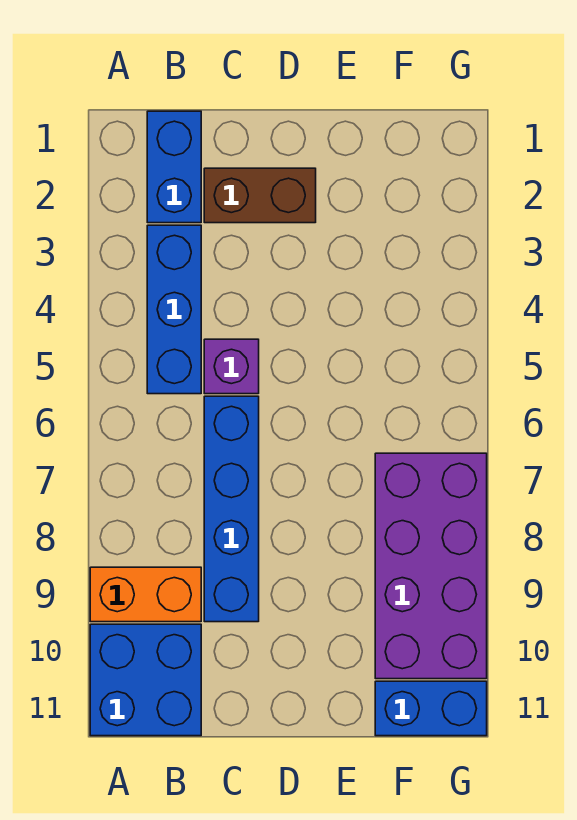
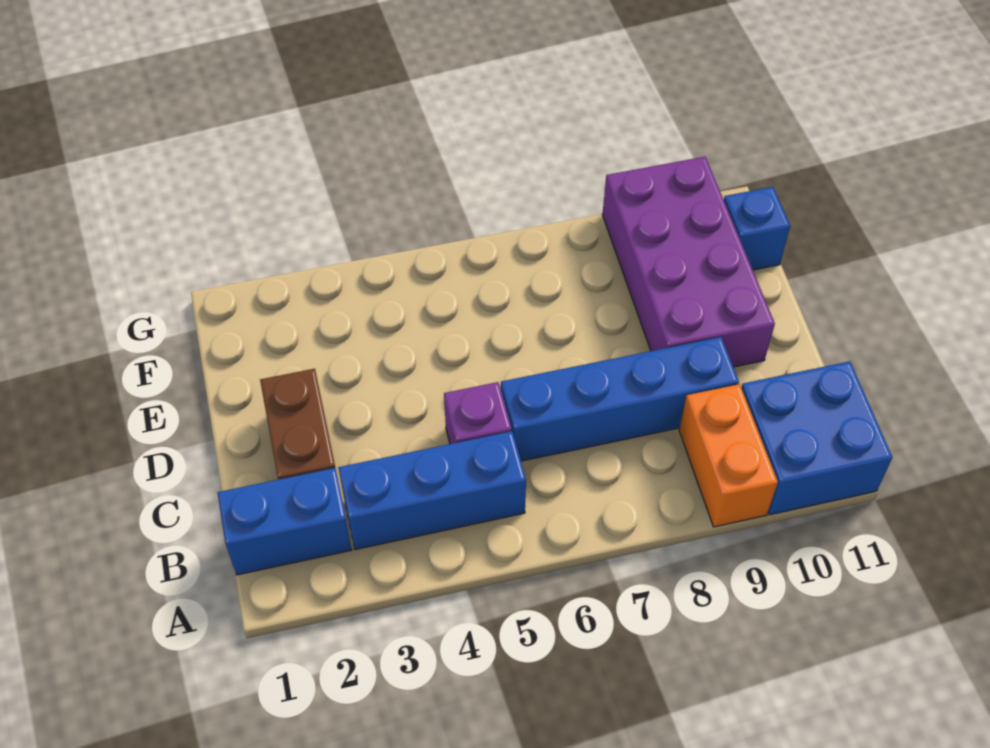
purple 2x4 brick [375,453,487,679] -> purple 2x4 brick turned to [602,157,775,367]
blue 1x2 brick [375,681,487,736] -> blue 1x1 brick [724,187,790,270]

